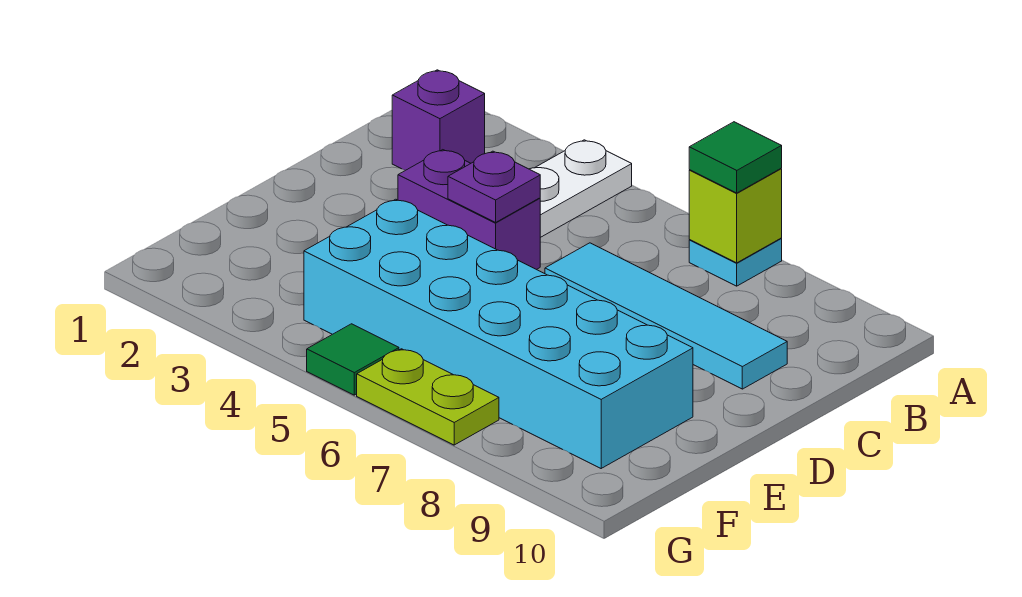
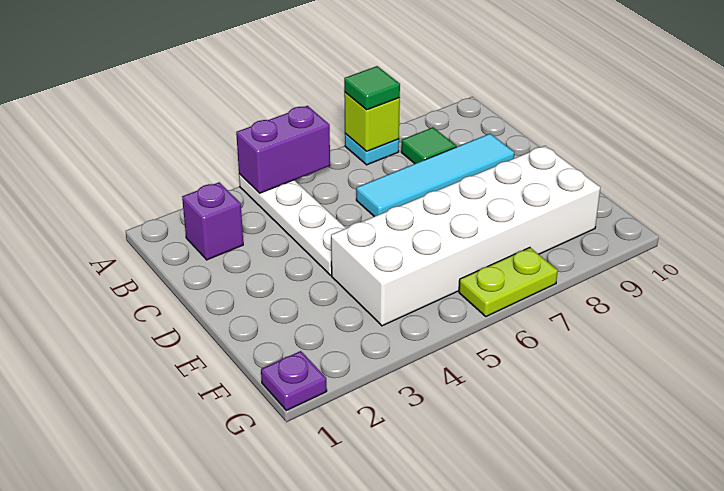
purple 1x2 brick [398,150,540,270] -> purple 1x2 brick moved to [236,106,330,193]
purple 1x1 plate [448,151,540,222] -> purple 1x1 plate moved to [261,351,327,411]
cyan 2x6 brick [304,199,693,468] -> white 2x6 brick [331,146,601,326]
green 1x1 tile [307,324,399,395] -> green 1x1 tile moved to [401,127,456,164]

